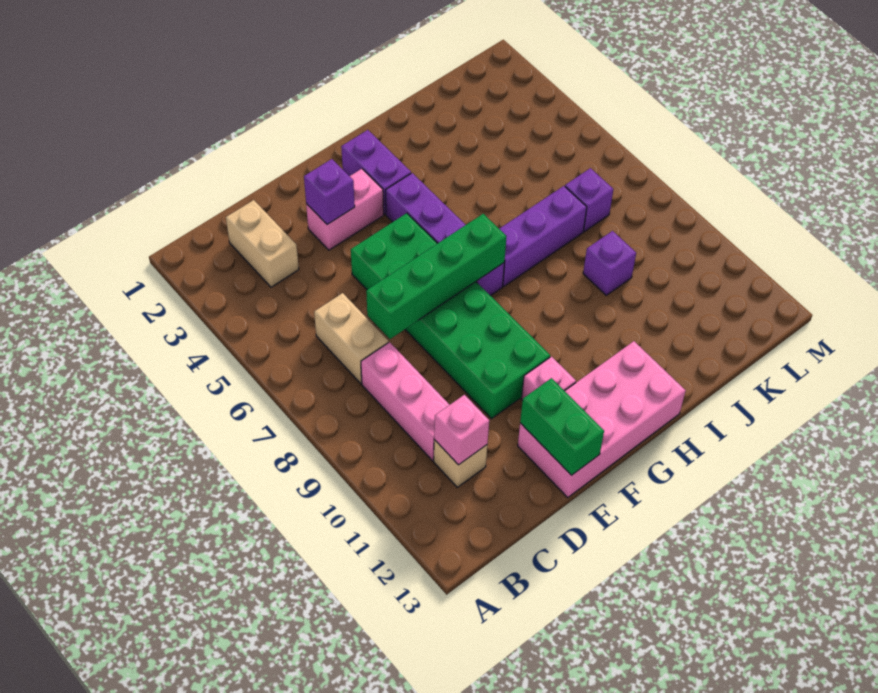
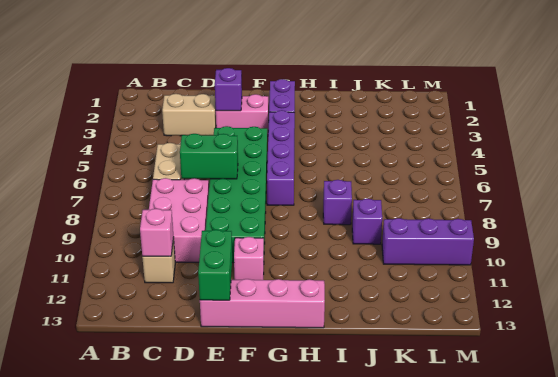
tan 1x2 brick [226,200,299,287] -> tan 1x2 brick turned to [162,94,216,136]
pink 1x3 brick [361,342,449,461] -> pink 2x3 brick [149,178,209,262]
green 1x4 brick [366,214,507,339] -> green 1x2 brick [180,134,238,179]
pink 2x4 brick [518,341,686,498] -> pink 1x4 brick [200,279,325,328]
purple 1x3 brick [499,186,587,286] -> purple 1x3 brick moved to [382,218,474,265]
purple 1x1 brick [565,168,613,232] -> purple 1x1 brick moved to [323,180,352,225]

